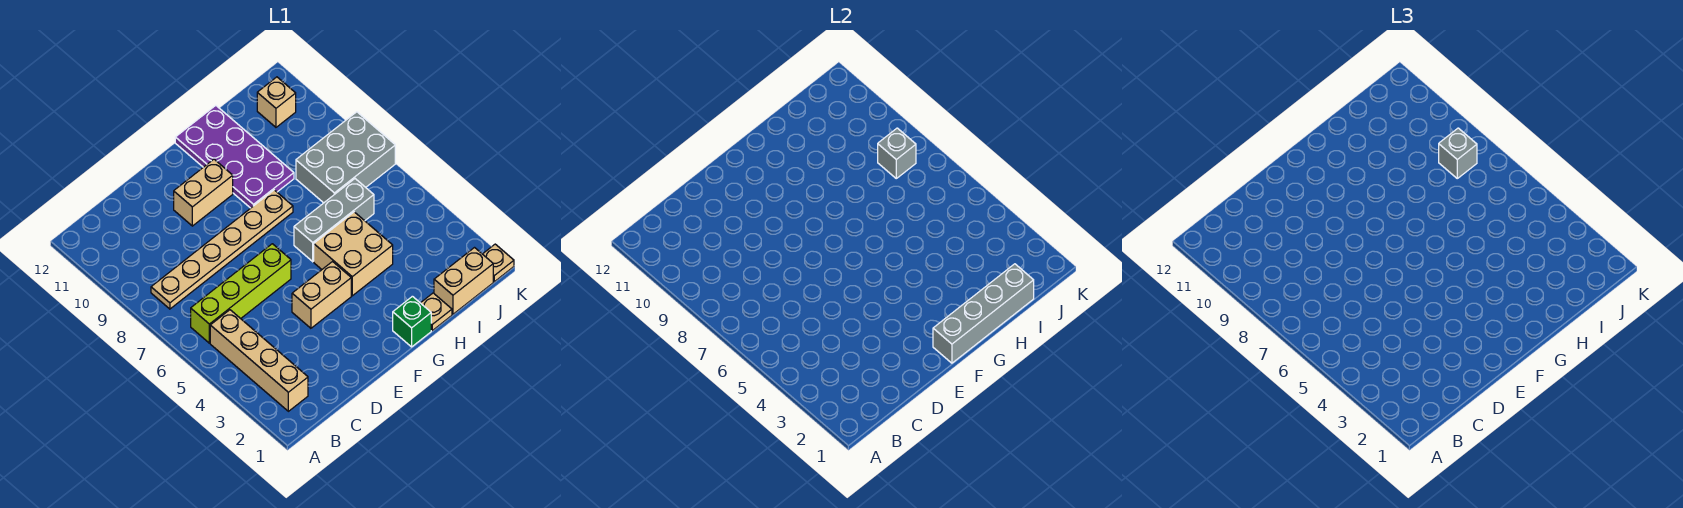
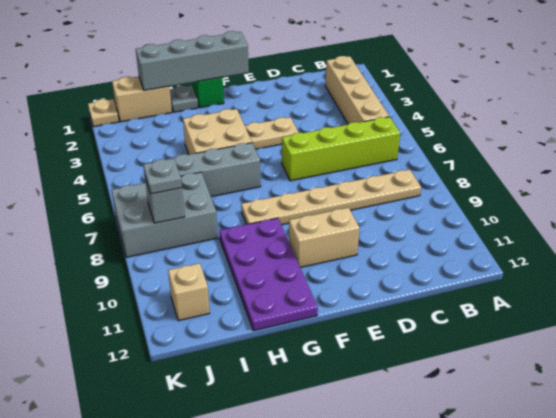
tan 1x2 brick [292,262,351,328] -> tan 1x2 plate [245,117,299,149]
tan 1x1 plate [421,293,452,330] -> grey 1x1 plate [170,86,198,112]
grey 1x1 brick [1439,128,1477,178] -> grey 1x1 plate [143,159,182,194]

